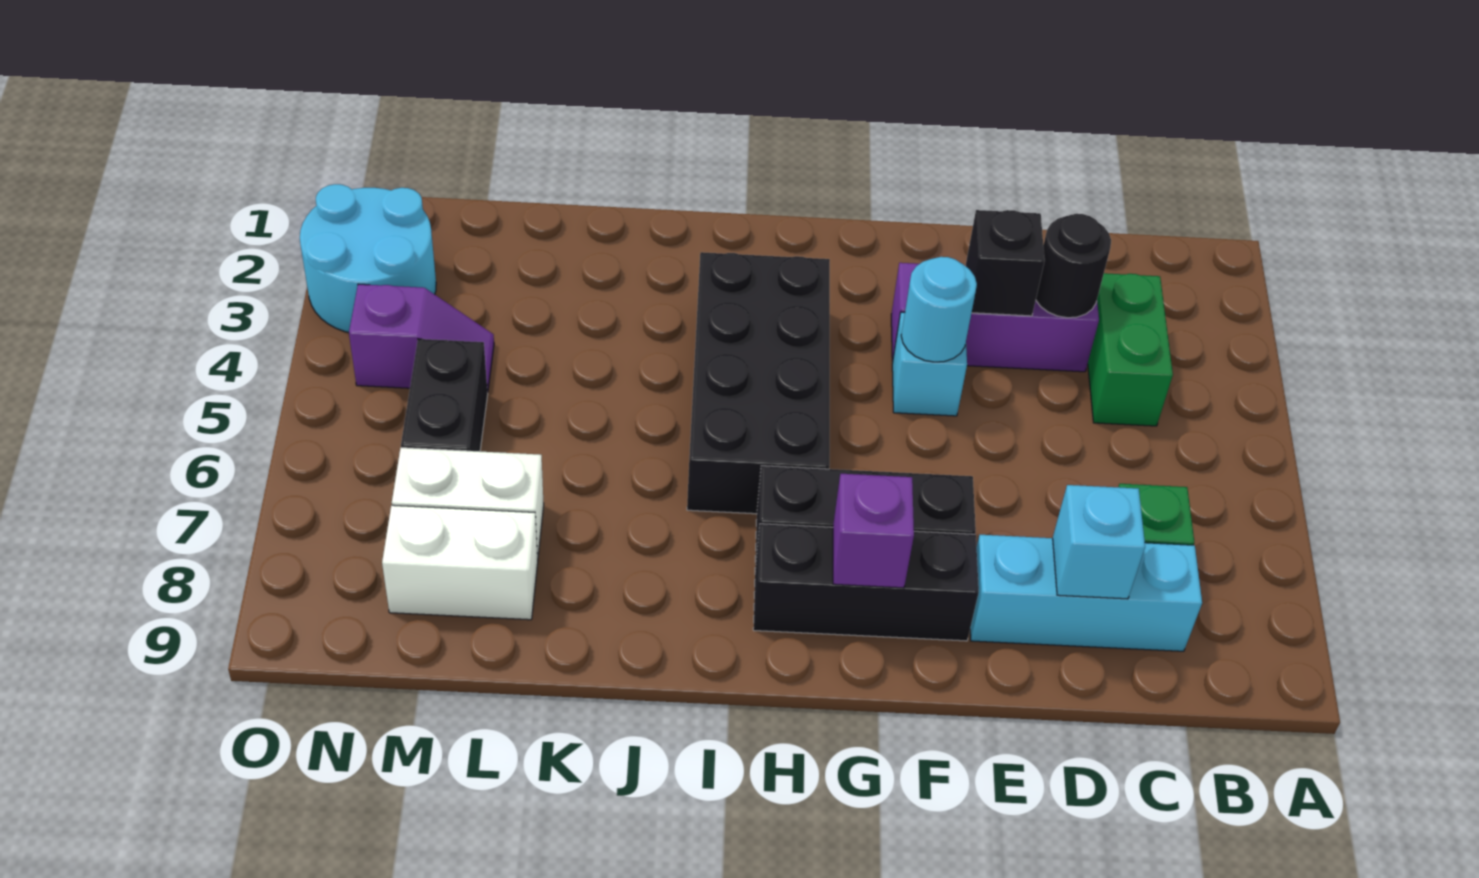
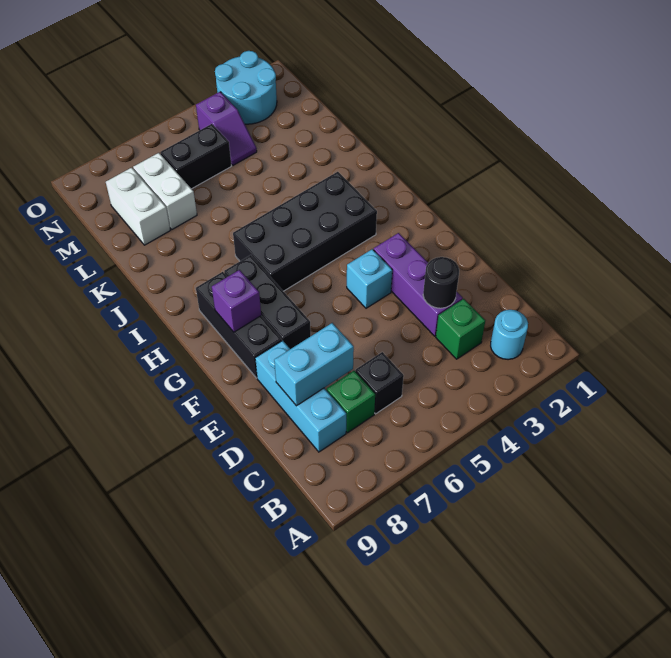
green 1x2 brick [1088,273,1173,426] -> green 1x1 brick [436,299,485,359]
cyan 1x1 brick [1053,485,1145,599] -> cyan 1x2 brick [274,323,354,406]
black 1x1 brick [966,210,1045,316] -> black 1x1 brick moved to [355,352,404,414]
cyan 1x1 round brick [901,257,977,362] -> cyan 1x1 round brick moved to [491,310,528,360]

